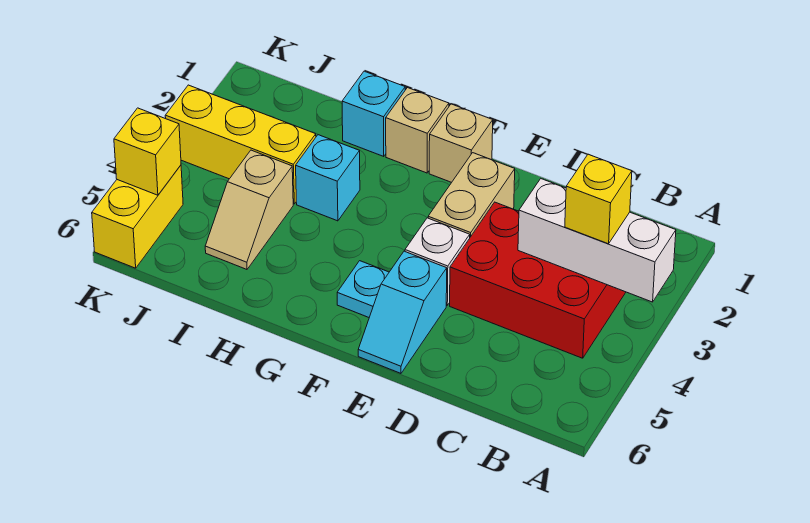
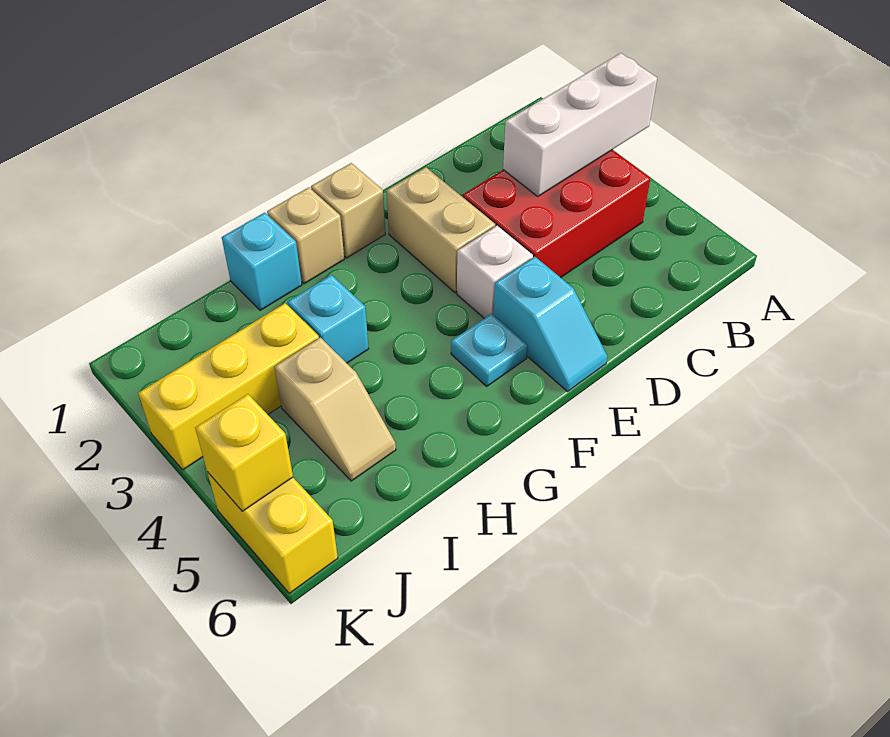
yellow 1x1 brick [565,154,632,244] -> none

